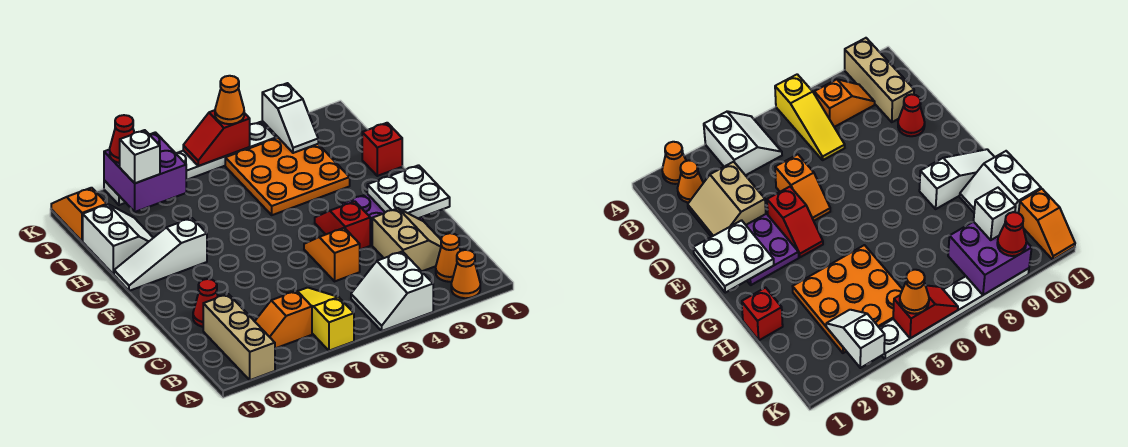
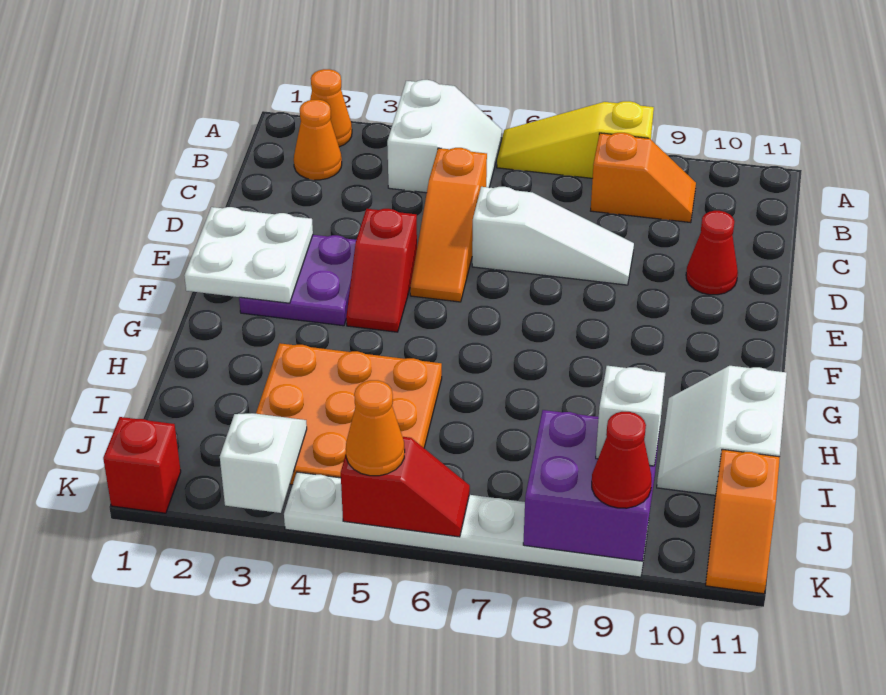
yellow 1x3 slope [298,288,354,351] -> yellow 1x3 slope turned to [497,101,654,178]
tan 1x3 brick [203,294,275,380] -> none
tan 2x2 slope [372,208,441,271] -> none
orange 1x2 slope [304,228,360,281] -> orange 1x3 slope [410,148,487,302]
white 1x3 slope [114,218,207,291] -> white 1x3 slope moved to [472,187,634,285]
red 1x1 brick [362,123,402,176] -> red 1x1 brick moved to [103,417,181,513]

